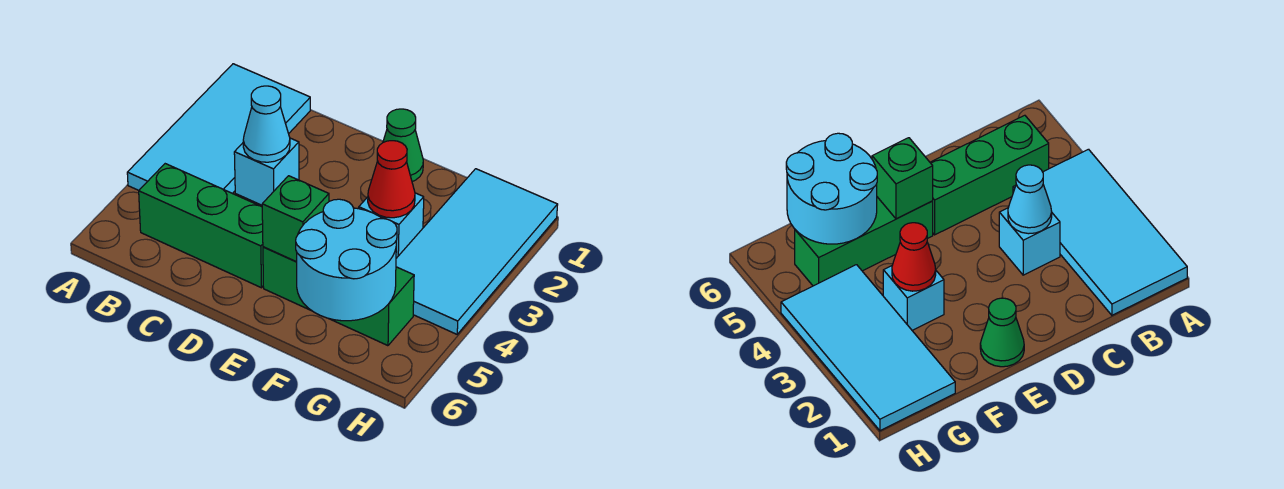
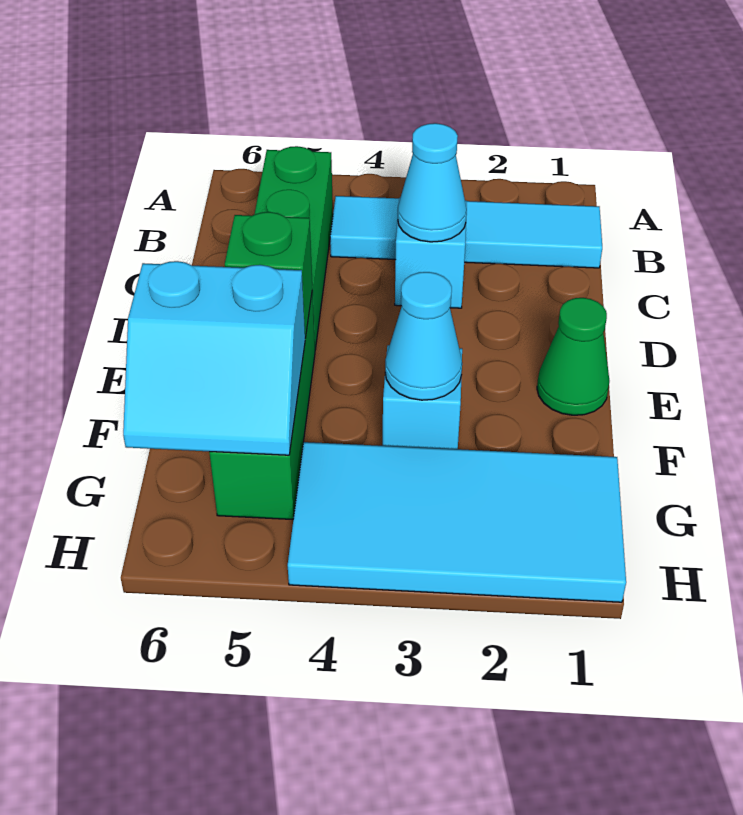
cyan 2x4 tile [127,64,310,194] -> cyan 1x4 tile [330,196,602,268]
red 1x1 cone [368,141,415,218] -> cyan 1x1 cone [385,272,462,400]
cyan 2x2 round brick [296,199,397,321] -> cyan 2x2 slope [123,261,305,455]

